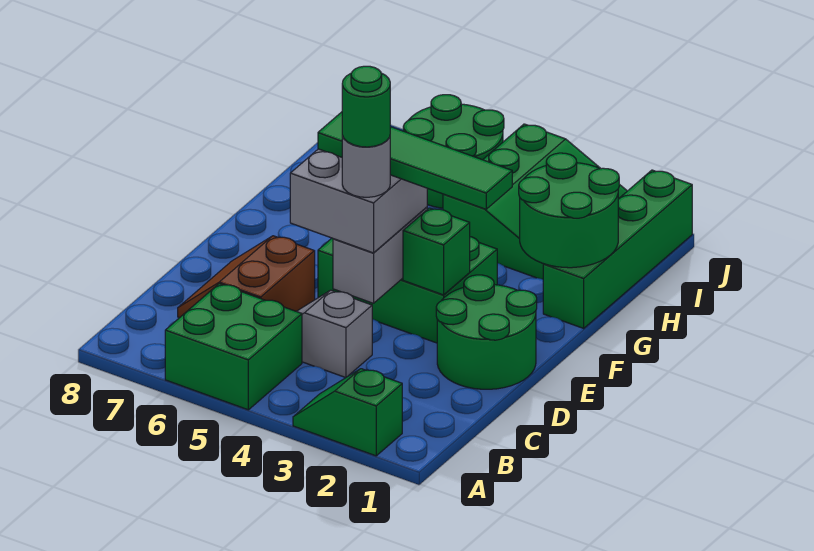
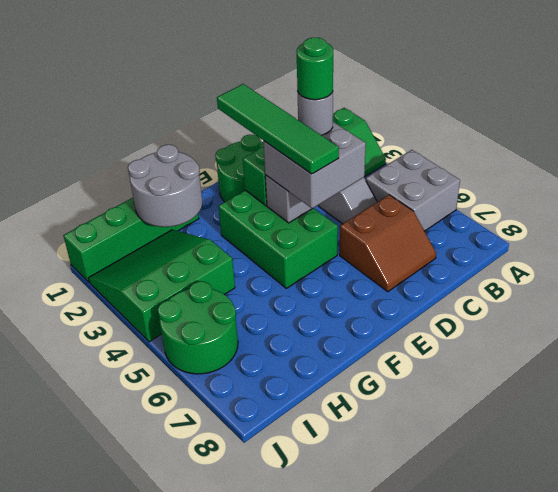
green 2x2 brick [165,284,302,410] -> grey 2x2 brick [366,150,460,231]
green 2x2 round brick [519,153,619,268] -> grey 2x2 round brick [128,145,202,227]

